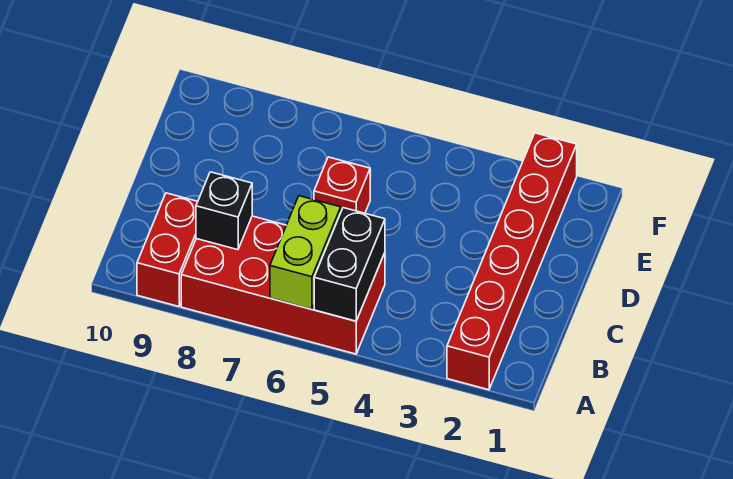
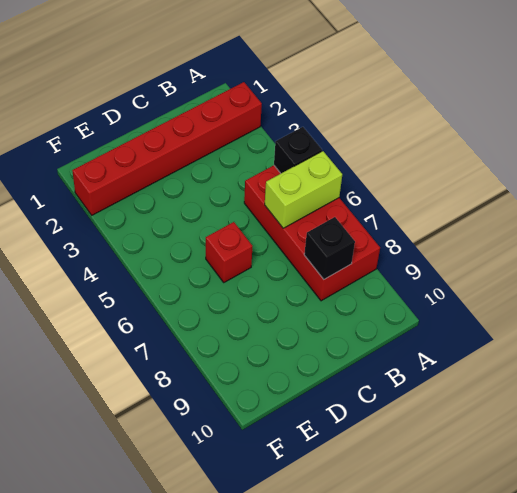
black 1x2 brick [314,208,385,321] -> black 1x1 brick [274,127,322,173]
red 1x2 brick [137,193,198,306] -> none

